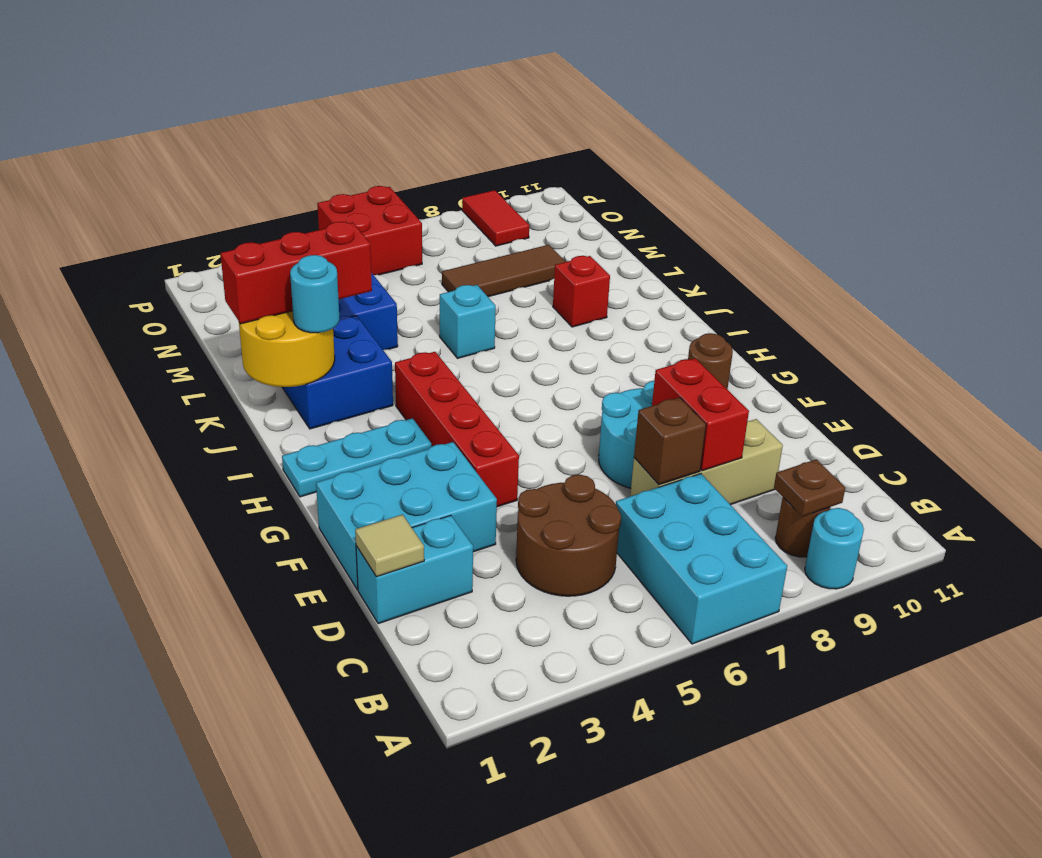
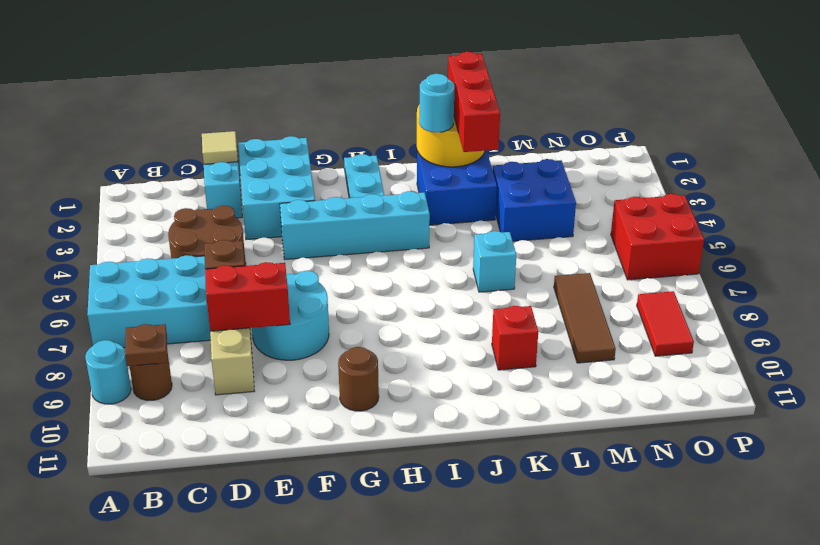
red 1x4 brick [395,352,519,507] -> cyan 1x4 brick [280,191,430,259]
red 1x2 tile [462,190,529,246] -> red 1x2 tile turned to [637,291,694,356]

